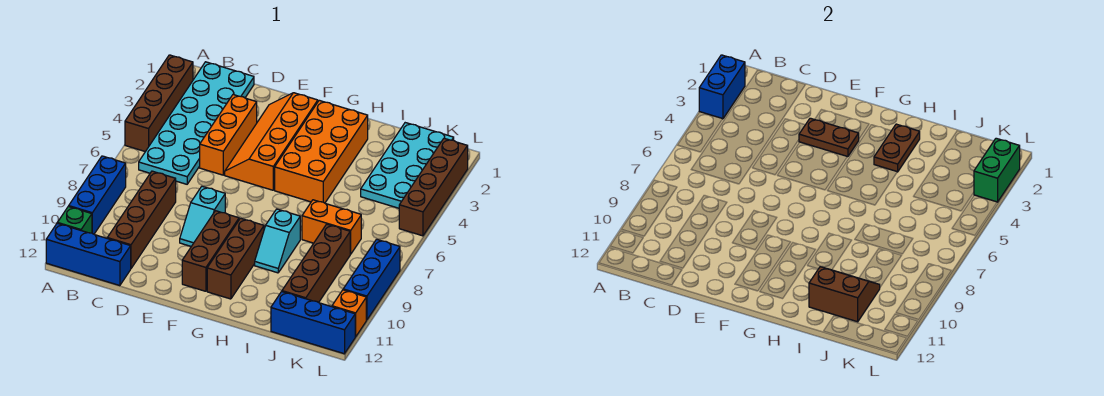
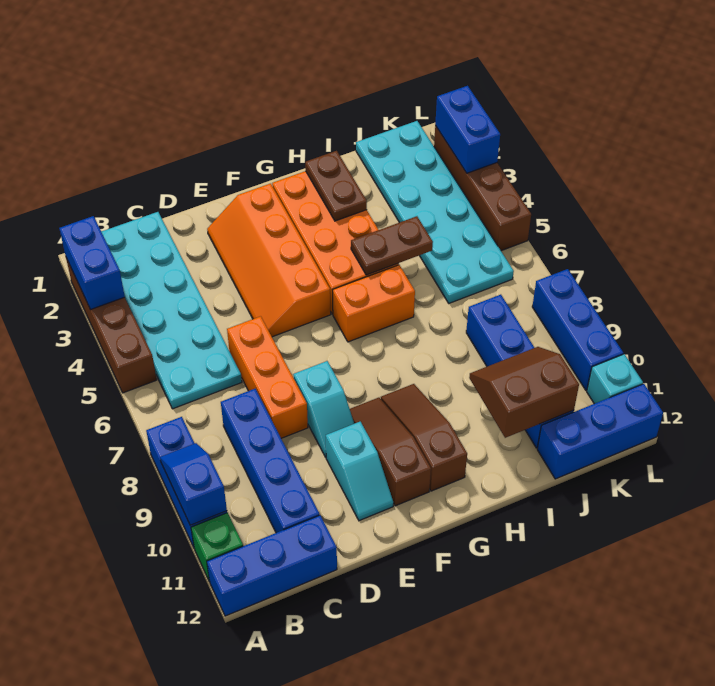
none -> blue 1x2 slope [160,443,227,525]
brown 1x4 brick [107,171,176,268] -> blue 1x4 brick [221,389,320,533]
orange 1x3 brick [200,95,257,175] -> orange 1x3 brick moved to [227,316,308,438]
brown 1x2 plate [799,118,859,157] -> brown 1x2 plate moved to [351,216,433,275]
brown 1x3 brick [182,211,239,291] -> brown 1x3 slope [350,398,431,506]
brown 1x3 brick [207,218,264,299] -> brown 1x3 slope [381,384,467,491]
cyan 1x2 slope [255,209,300,273] -> cyan 1x2 slope moved to [326,422,393,521]
orange 1x2 brick [302,200,361,254] -> orange 1x2 brick moved to [333,265,415,342]
cyan 2x4 plate [361,123,454,208] -> cyan 2x6 plate [356,121,514,303]
brown 1x4 brick [282,224,350,302] -> blue 1x4 brick [466,295,574,448]
green 1x2 brick [974,138,1020,202] -> blue 1x2 brick [435,86,500,173]
orange 1x1 brick [332,290,366,337] -> cyan 1x1 brick [587,354,643,404]

